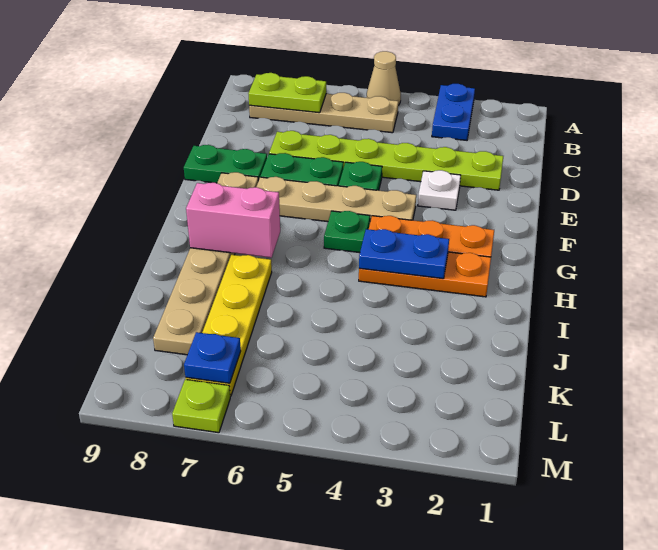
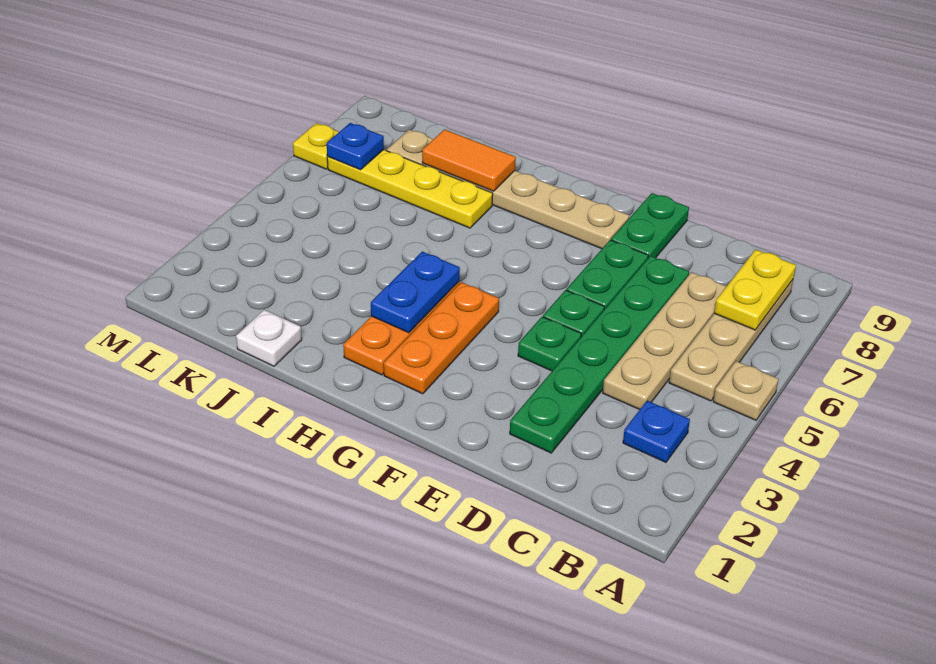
blue 1x2 plate [432,84,475,140] -> blue 1x1 plate [623,401,690,462]
tan 1x1 cone [367,51,401,105] -> tan 1x1 plate [713,361,779,420]
lime 1x2 plate [248,73,326,113] -> yellow 1x2 plate [714,249,796,330]
lime 1x6 plate [269,131,503,190] -> green 1x6 plate [510,256,689,453]
white 1x1 plate [418,170,461,210] -> white 1x1 plate moved to [236,310,302,366]
tan 1x4 plate [257,177,416,222] -> tan 1x4 plate moved to [603,272,727,410]
green 1x1 plate [324,211,370,253] -> green 1x1 plate moved to [518,317,581,371]
pink 1x2 brick [186,183,280,258] -> none
none -> orange 1x2 tile [422,129,516,191]
lime 1x1 plate [172,379,230,433] -> yellow 1x1 plate [293,123,339,169]

